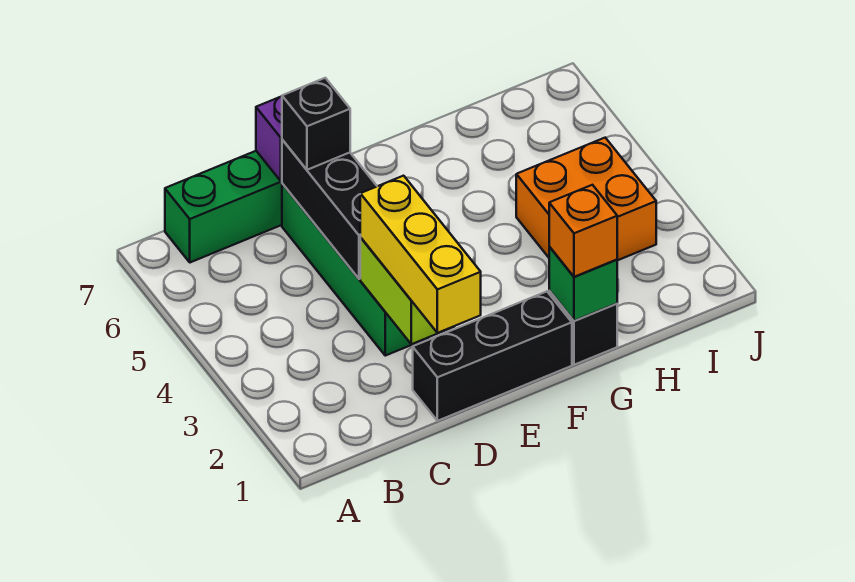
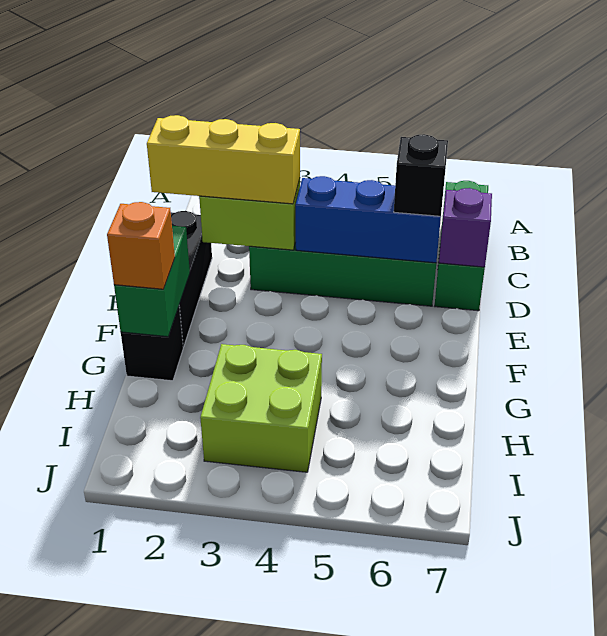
black 1x3 brick [282,140,377,279] -> blue 1x3 brick [296,176,441,263]
green 1x1 brick [549,247,617,321] -> green 1x2 brick [114,226,190,337]
orange 2x2 brick [516,138,656,260] -> lime 2x2 brick [200,344,322,472]

